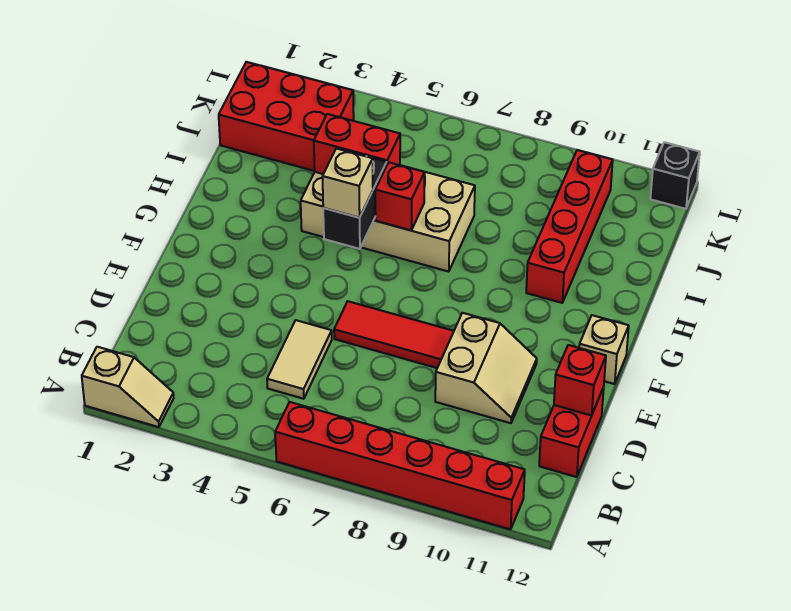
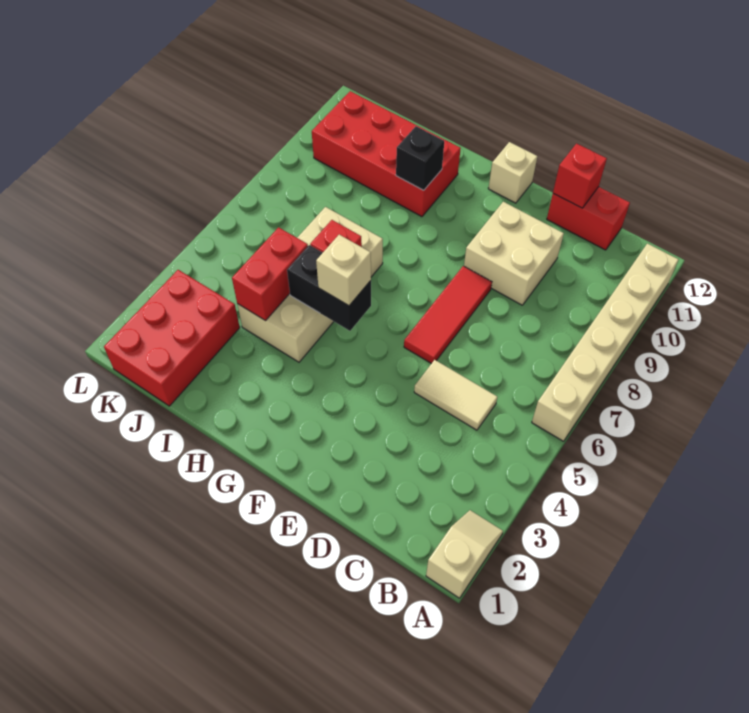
red 1x6 brick [275,402,525,529] -> tan 1x6 brick [532,244,679,441]
tan 2x2 slope [435,313,537,423] -> tan 2x2 brick [464,202,564,305]
red 1x4 brick [526,150,613,303] -> red 2x4 brick [312,91,461,217]
black 1x1 brick [650,142,700,209] -> black 1x1 brick moved to [396,126,444,190]

